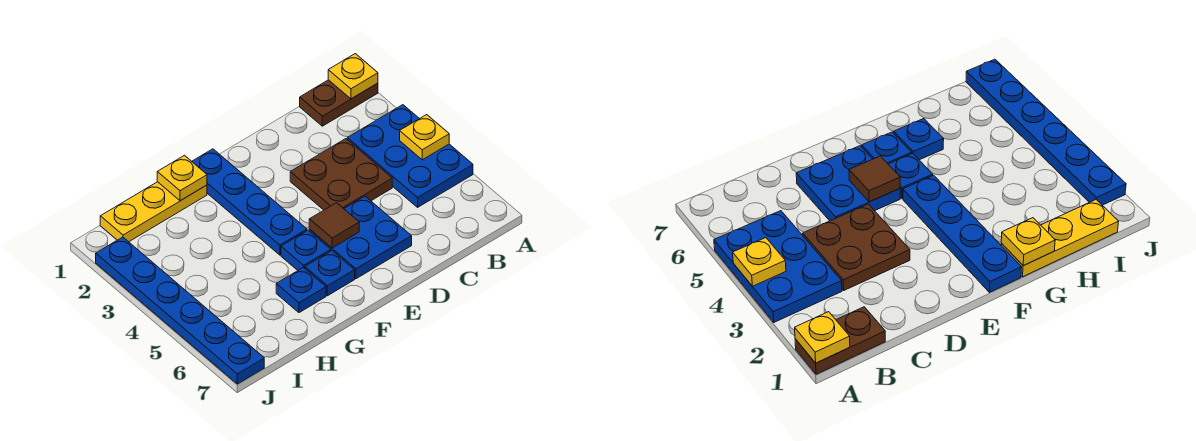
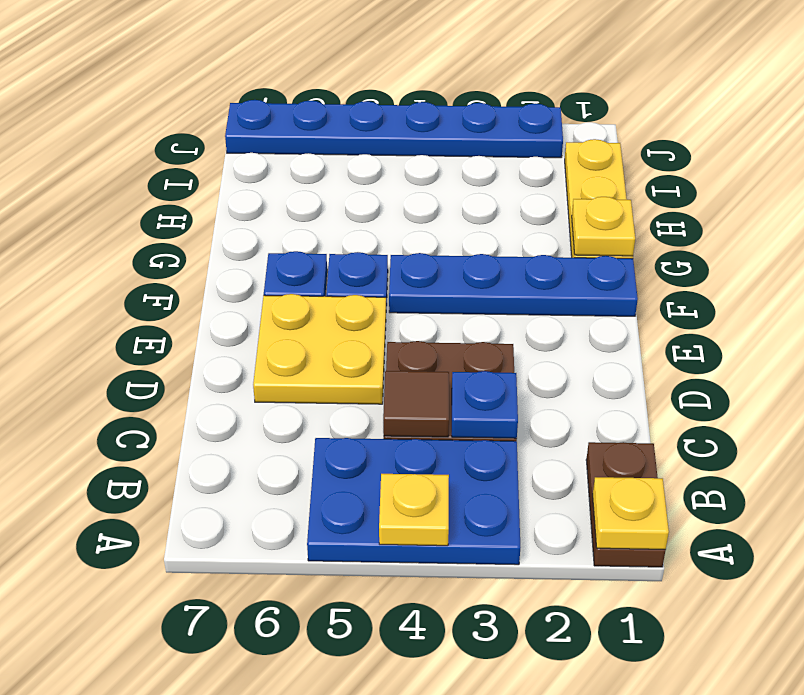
blue 2x2 plate [309,196,412,279] -> yellow 2x2 plate [253,294,386,404]
brown 1x1 tile [309,203,359,248] -> brown 1x1 tile moved to [383,371,449,437]
blue 1x1 plate [276,267,326,313] -> blue 1x1 plate moved to [452,371,518,438]

